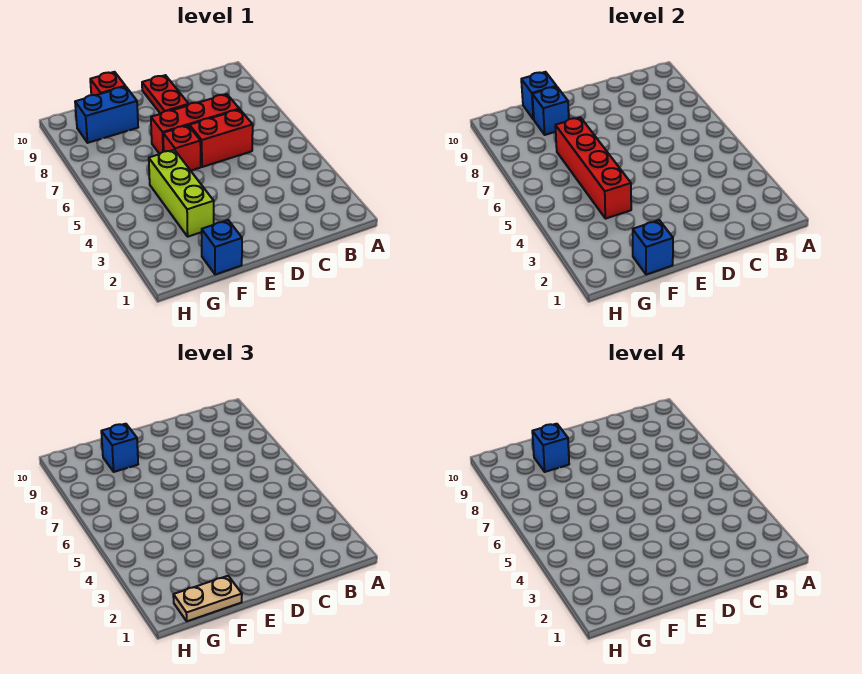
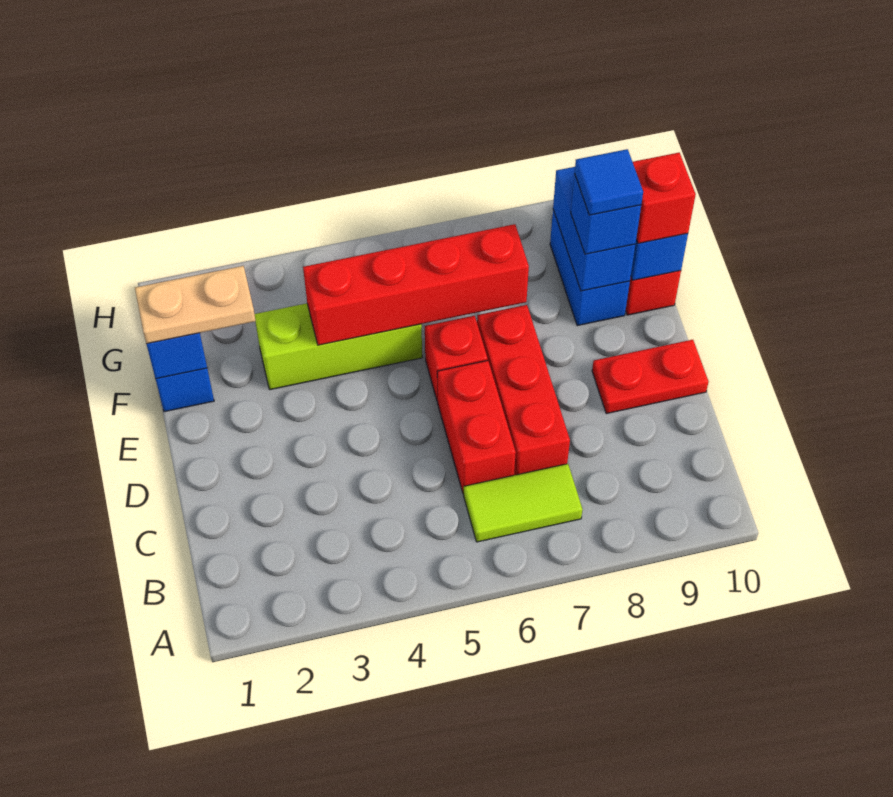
none -> lime 1x2 tile [464,464,583,542]
tan 1x2 plate [173,576,242,621] -> tan 1x2 plate turned to [135,266,256,344]
blue 1x1 brick [532,87,569,135] -> blue 1x2 brick [553,167,635,291]
blue 1x1 brick [532,424,569,472] -> blue 1x1 tile [575,149,643,215]
none -> red 1x1 brick [633,153,696,243]

